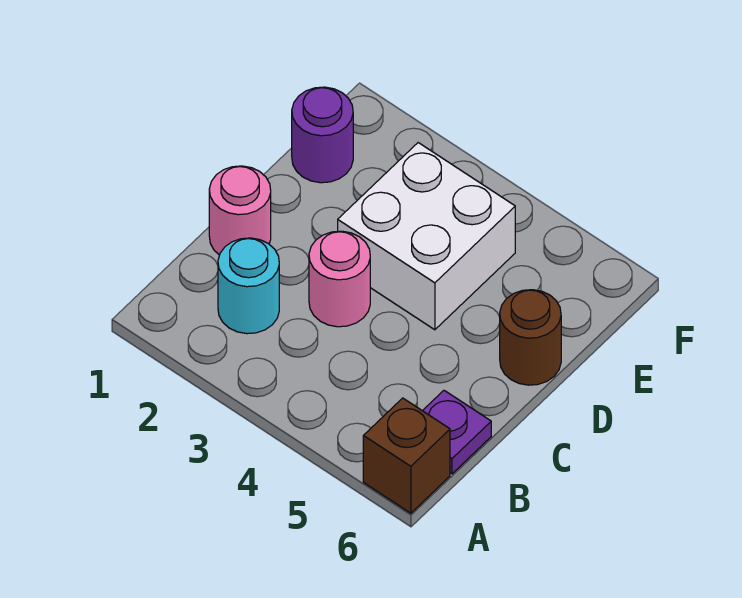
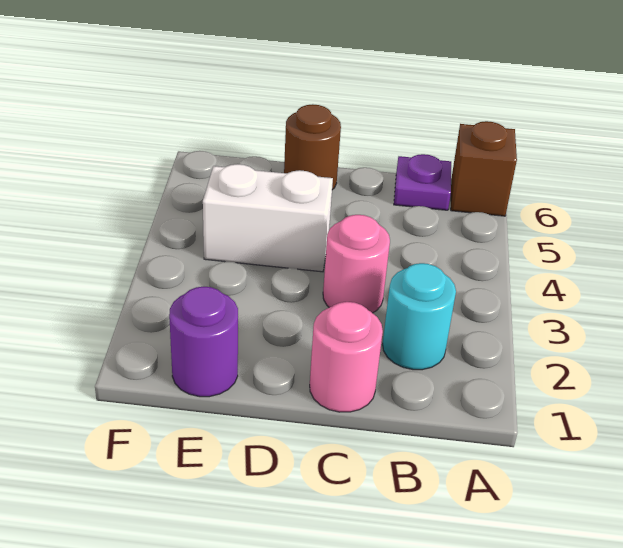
white 2x2 brick [338,143,515,330] -> white 1x2 brick [203,164,333,272]

